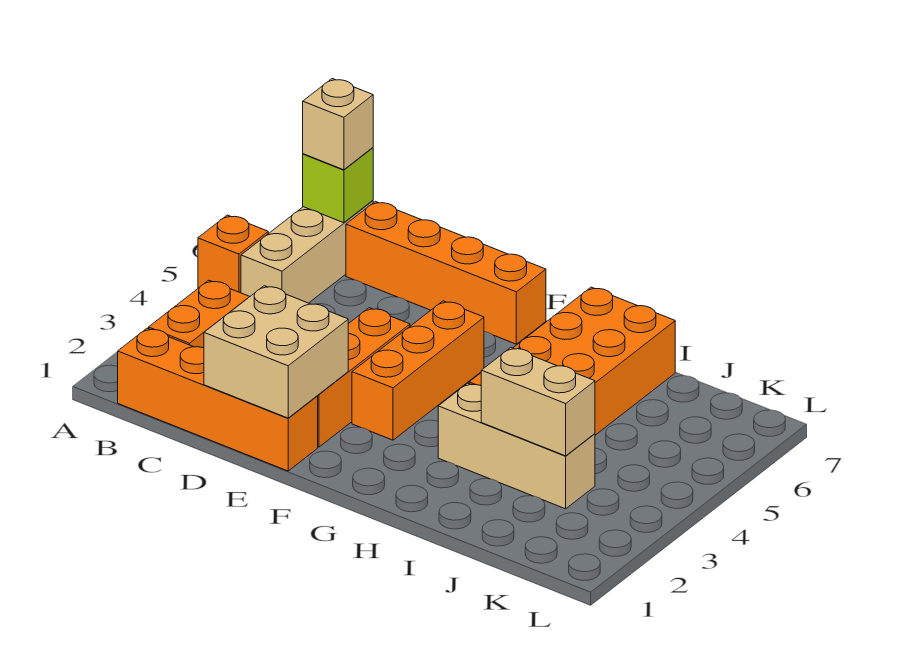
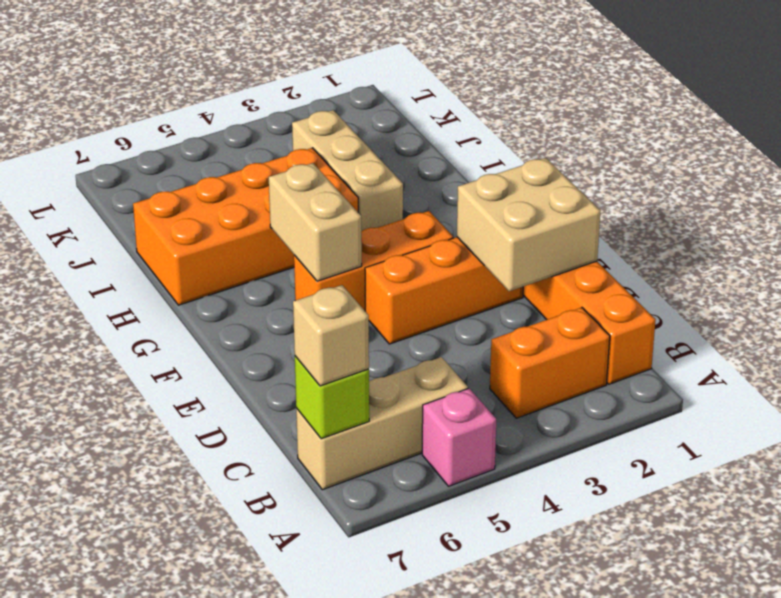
orange 1x1 brick [198,215,268,293] -> pink 1x1 brick [422,388,496,486]
orange 1x4 brick [346,201,546,344] -> none
tan 1x2 brick [481,348,595,456] -> tan 1x2 brick moved to [269,163,362,281]

